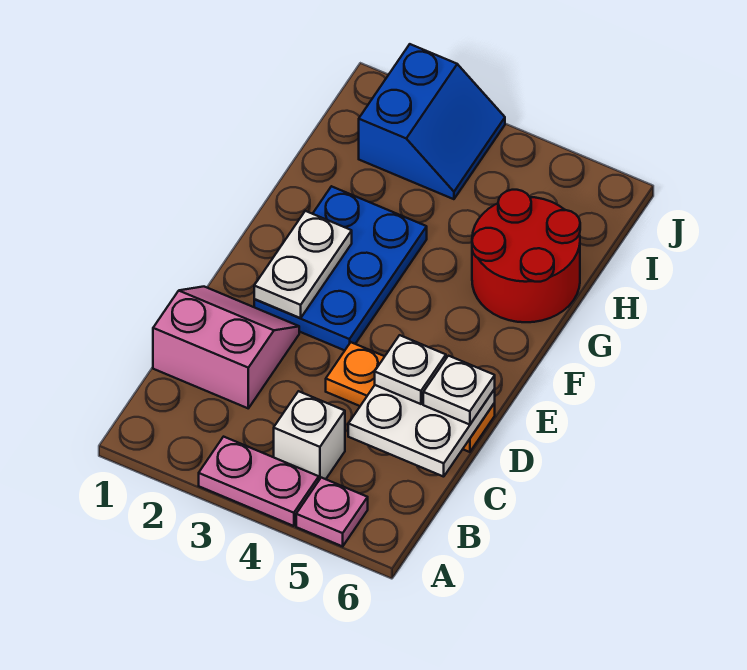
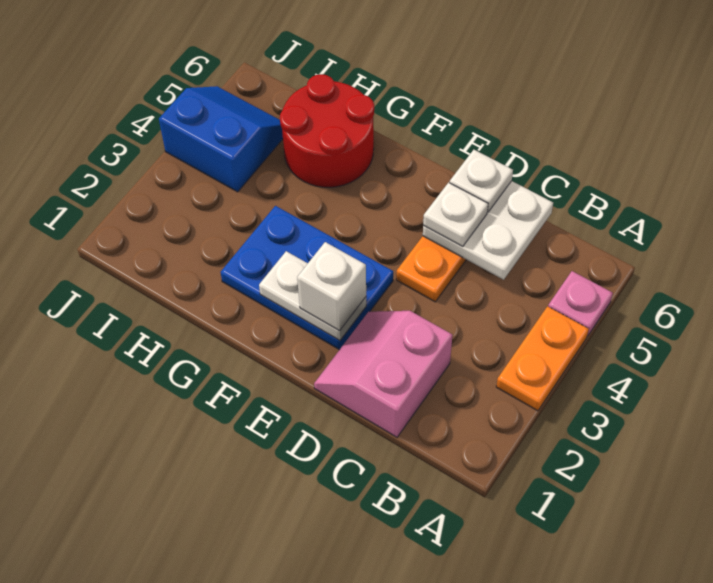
pink 1x2 plate [199,437,319,526] -> orange 1x2 plate [496,306,589,411]
white 1x1 brick [274,391,345,480] -> white 1x1 brick moved to [297,242,366,331]
blue 2x2 slope [359,44,505,199] -> blue 2x2 slope moved to [159,86,283,192]

